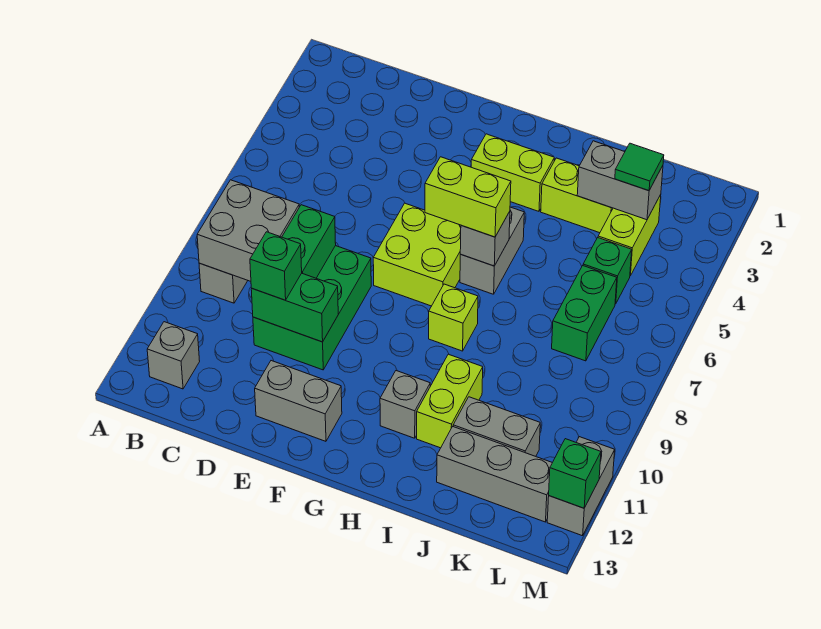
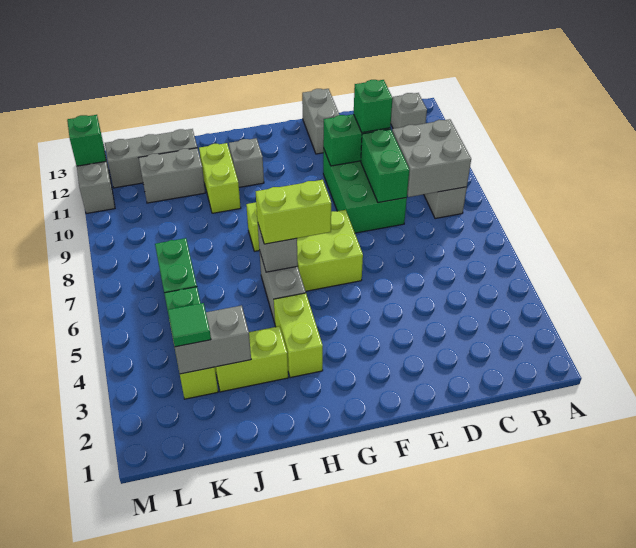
grey 1x2 brick [255,361,342,441] -> grey 1x2 brick turned to [302,89,339,154]
lime 1x2 brick [471,134,554,211] -> lime 1x2 brick turned to [274,293,323,378]

